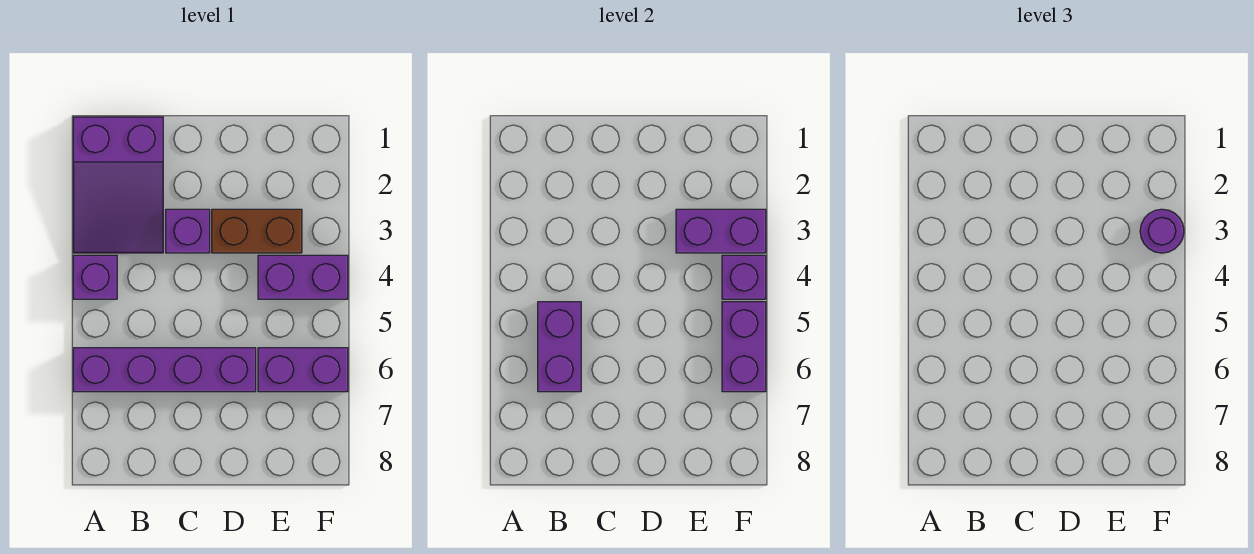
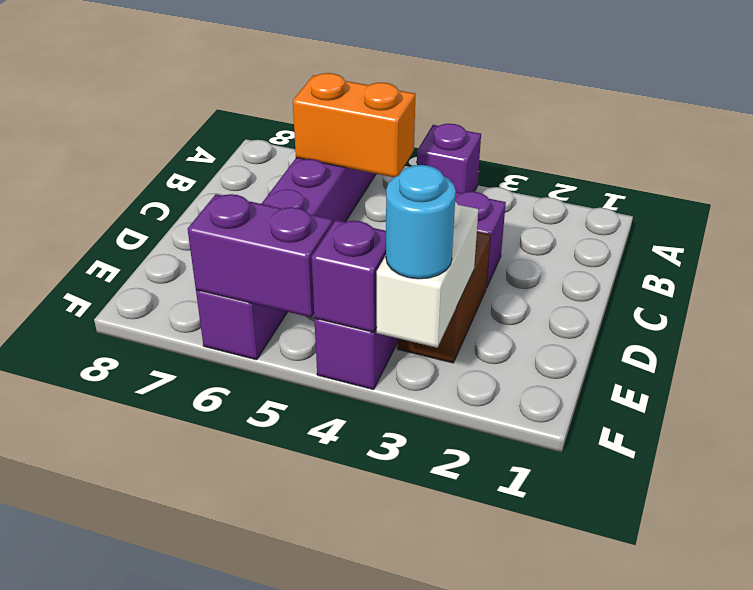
purple 2x3 slope [73,117,163,253] -> none
purple 1x2 brick [538,302,581,392] -> orange 1x2 brick [293,73,415,177]
purple 1x2 brick [676,209,766,253] -> white 1x2 brick [377,202,478,348]
purple 1x1 round brick [1140,209,1184,253] -> cyan 1x1 round brick [386,165,456,279]

